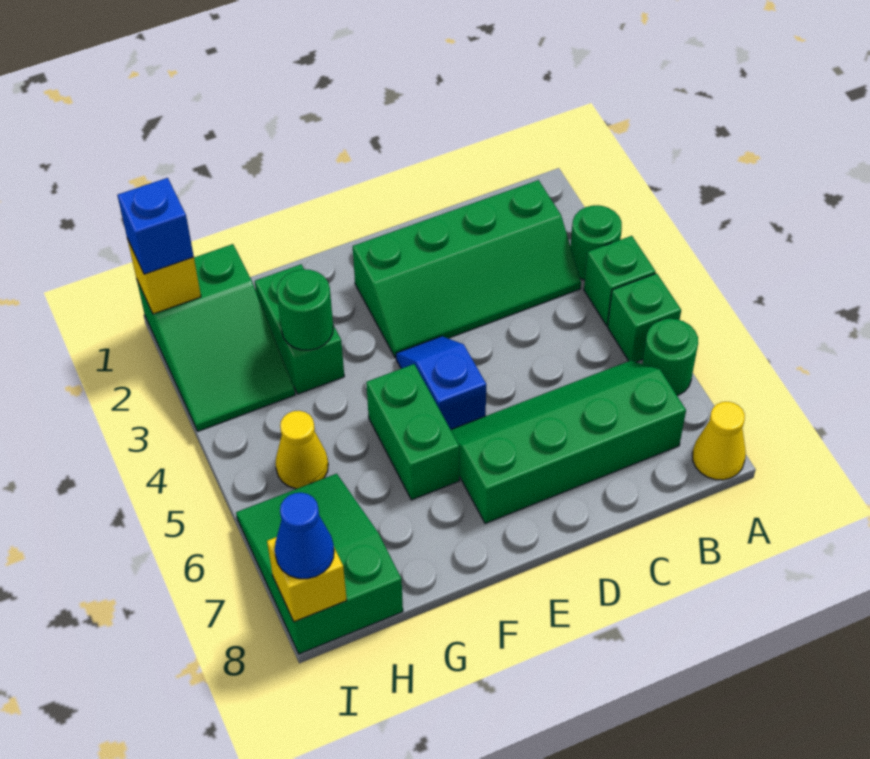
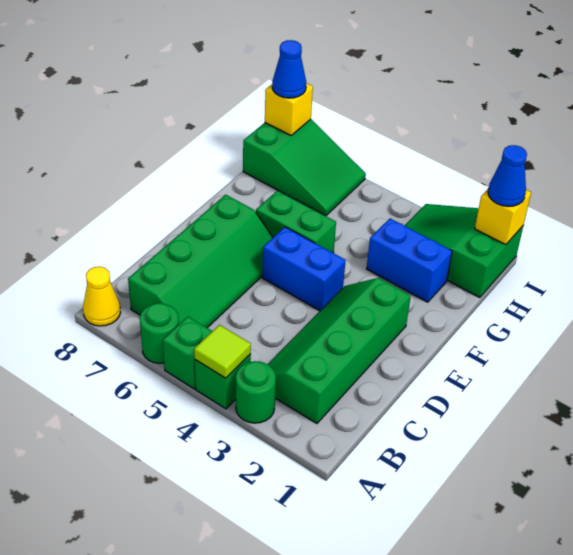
none -> lime 1x1 tile [194,325,251,378]
blue 1x2 slope [396,336,486,430] -> blue 1x2 brick [262,227,346,311]
green 1x2 brick [255,264,344,394] -> blue 1x2 brick [367,218,452,302]
green 1x1 round brick [277,269,333,350] -> none
yellow 1x1 cone [276,411,328,489] -> none
blue 1x1 brick [117,178,194,274] -> blue 1x1 cone [488,145,527,207]

